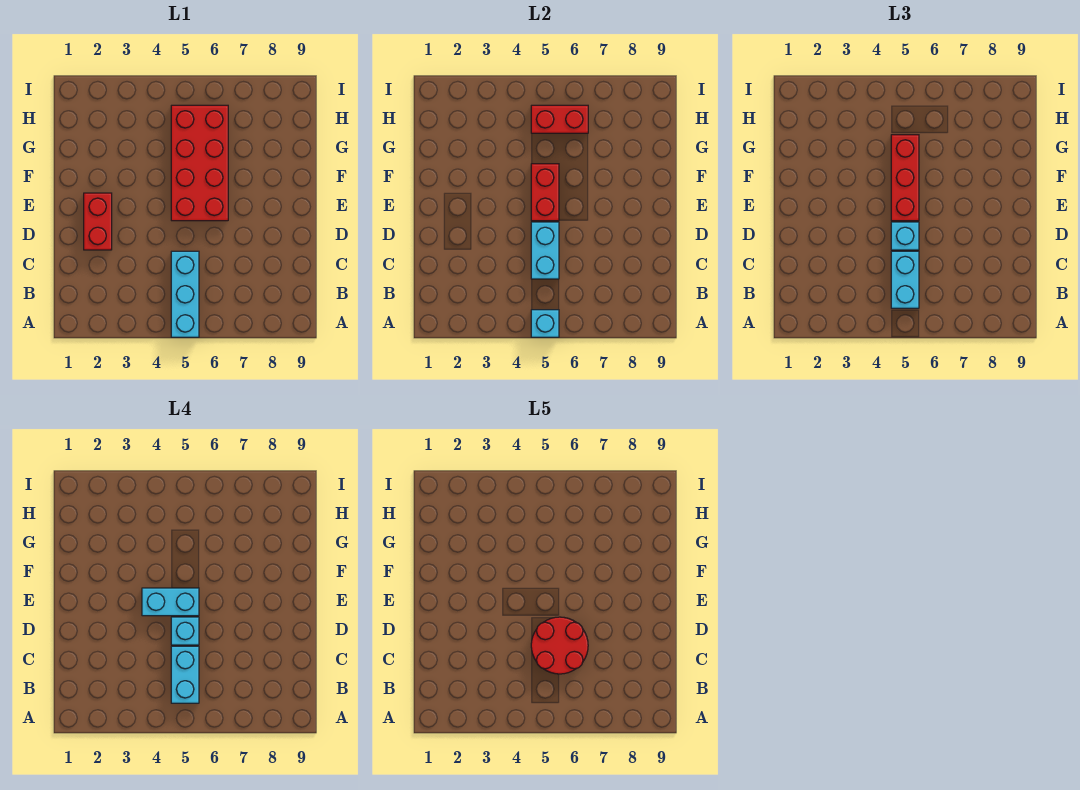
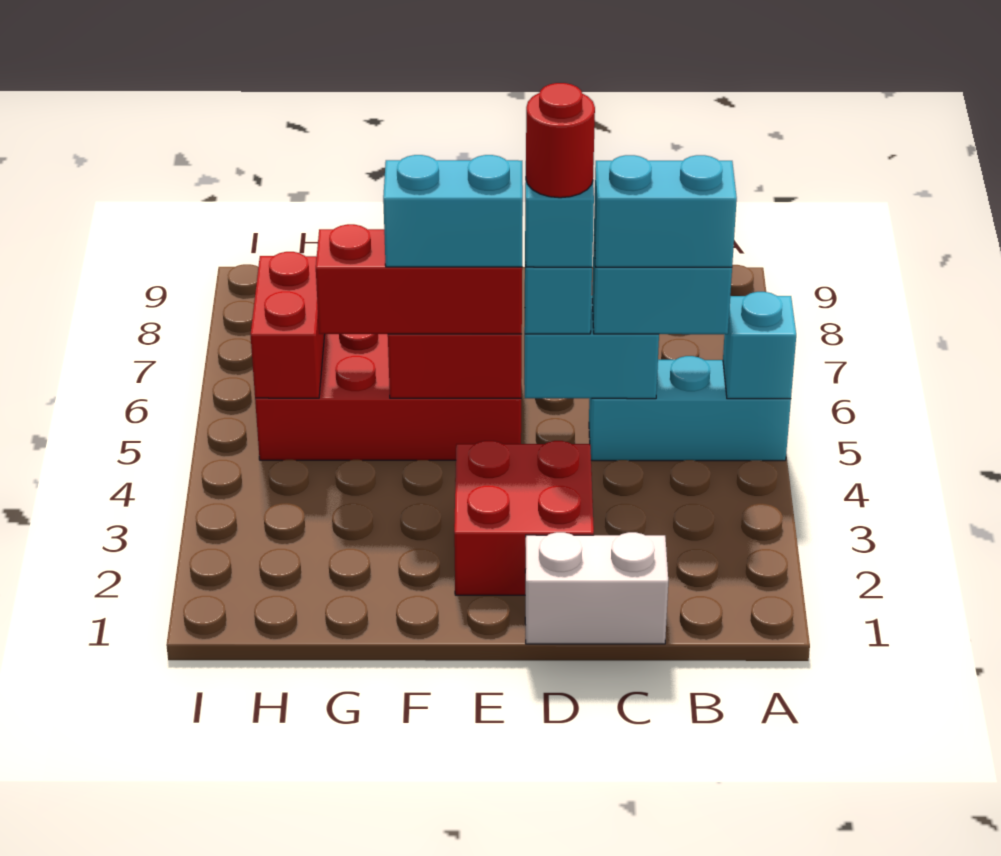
none -> white 1x2 brick [525,532,668,644]
red 2x2 round brick [531,617,588,674] -> red 1x1 round brick [526,83,595,198]
red 1x2 brick [84,193,112,250] -> red 2x2 brick [454,441,594,595]
cyan 1x2 brick [142,588,199,616] -> cyan 1x2 brick turned to [383,155,523,267]

